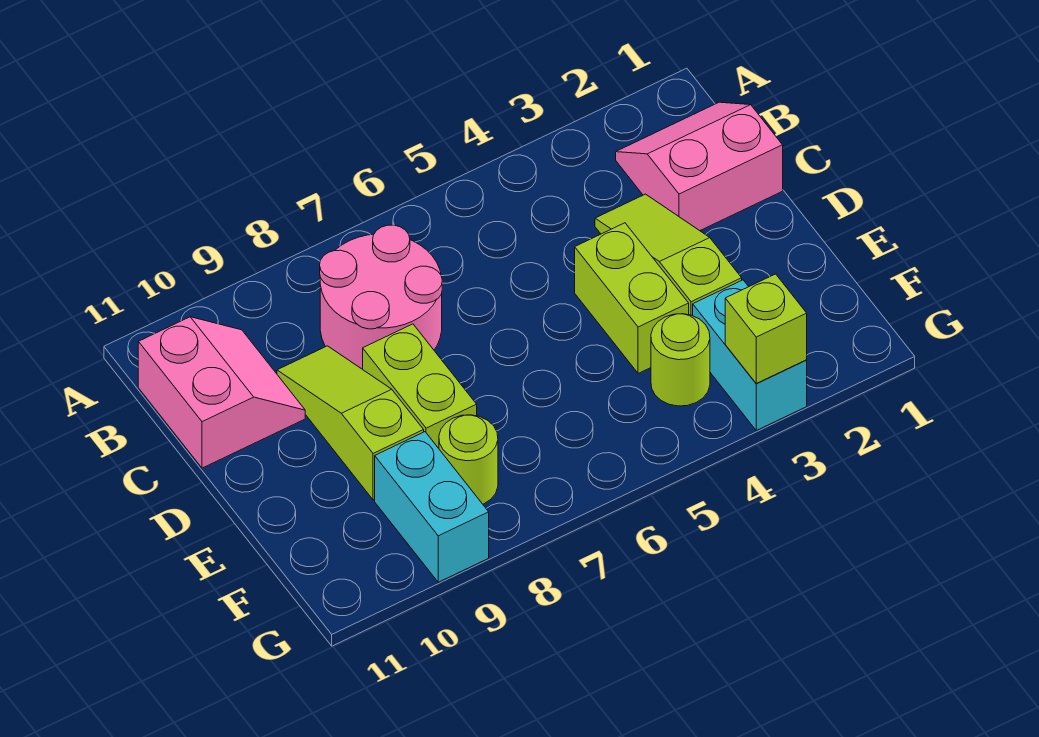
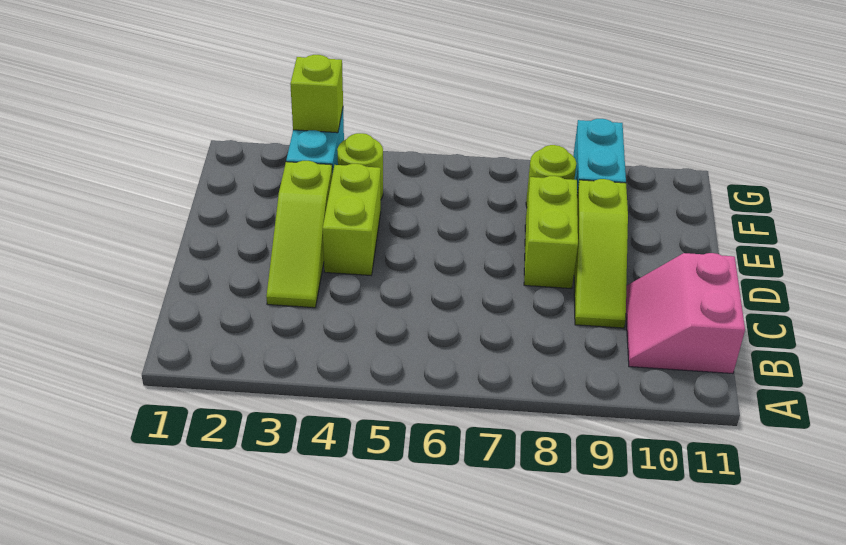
pink 2x2 slope [616,102,783,231] -> none
pink 2x2 round brick [320,225,442,369] -> none

